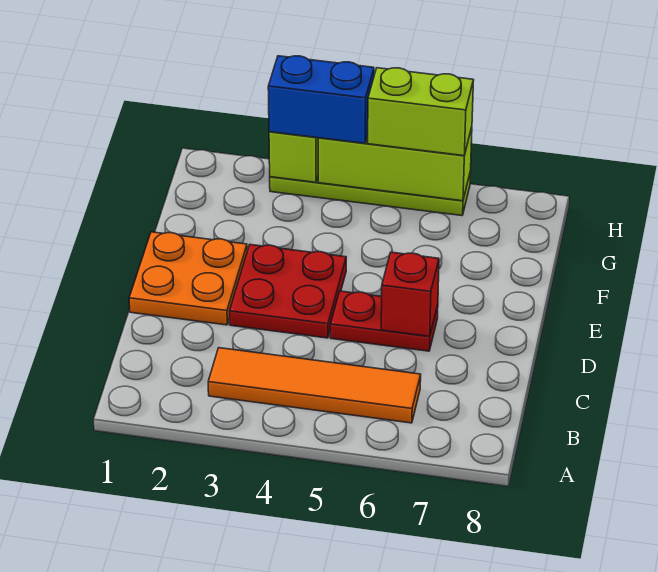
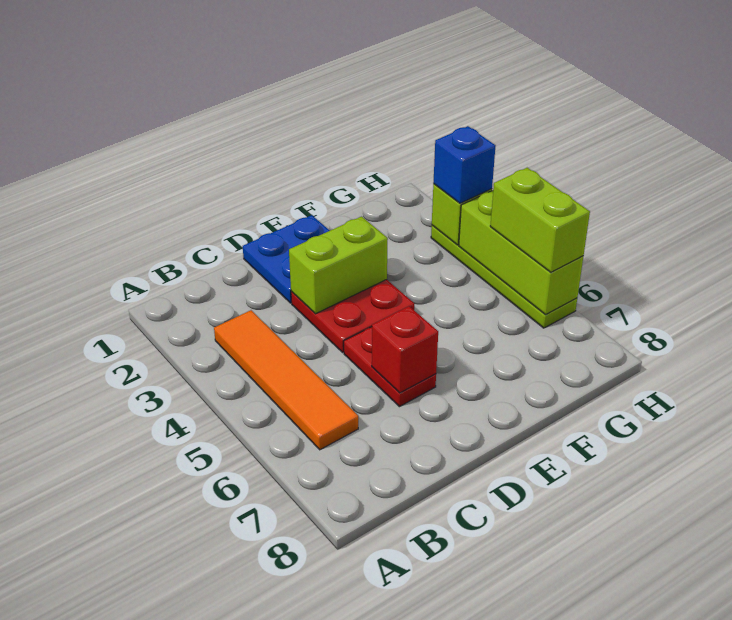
orange 2x2 plate [129,232,247,325] -> blue 2x2 plate [243,215,330,303]
none -> lime 1x2 brick [289,217,388,314]
blue 1x2 brick [268,56,374,143] -> blue 1x1 brick [433,126,495,203]

